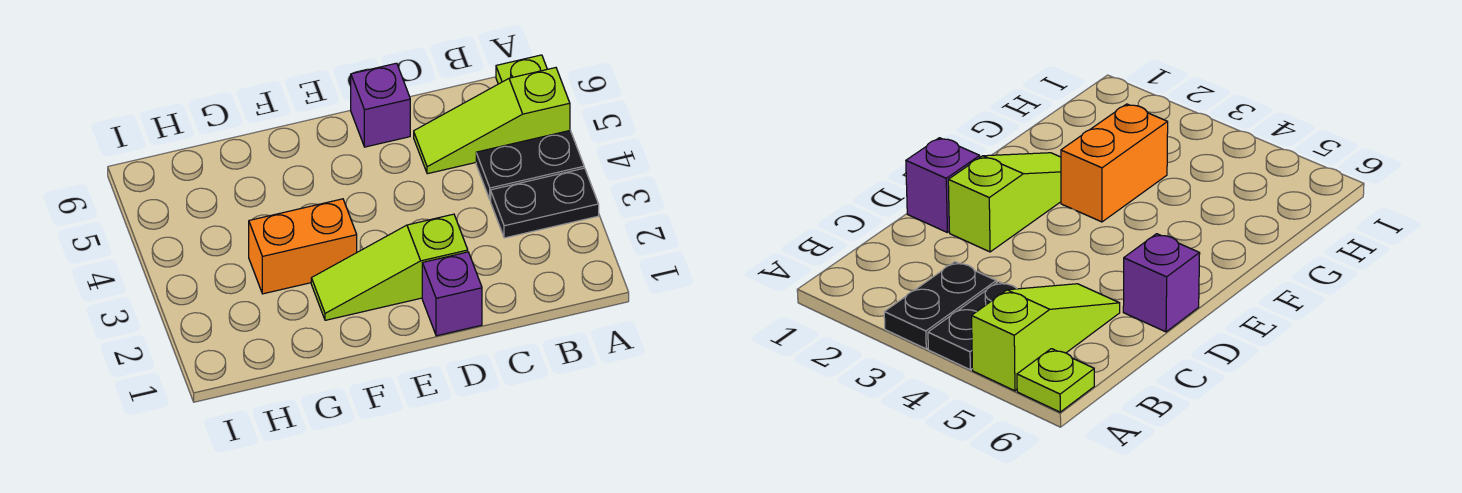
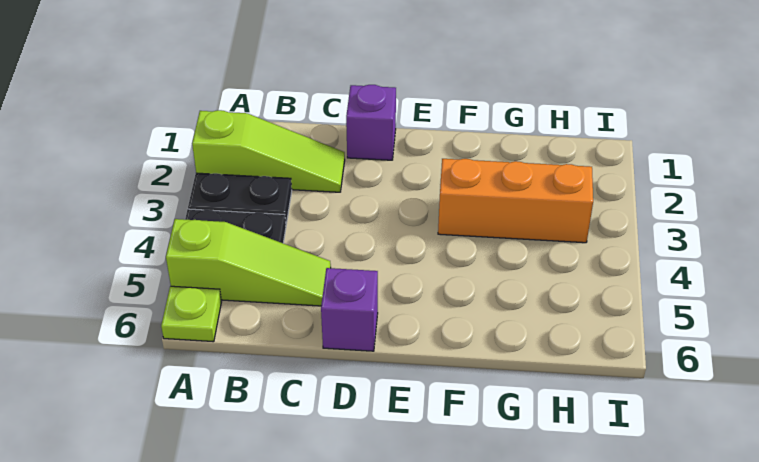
lime 1x3 slope [311,214,468,320] -> lime 1x3 slope moved to [192,110,345,192]
orange 1x2 brick [249,199,357,294] -> orange 1x3 brick [438,159,593,243]

